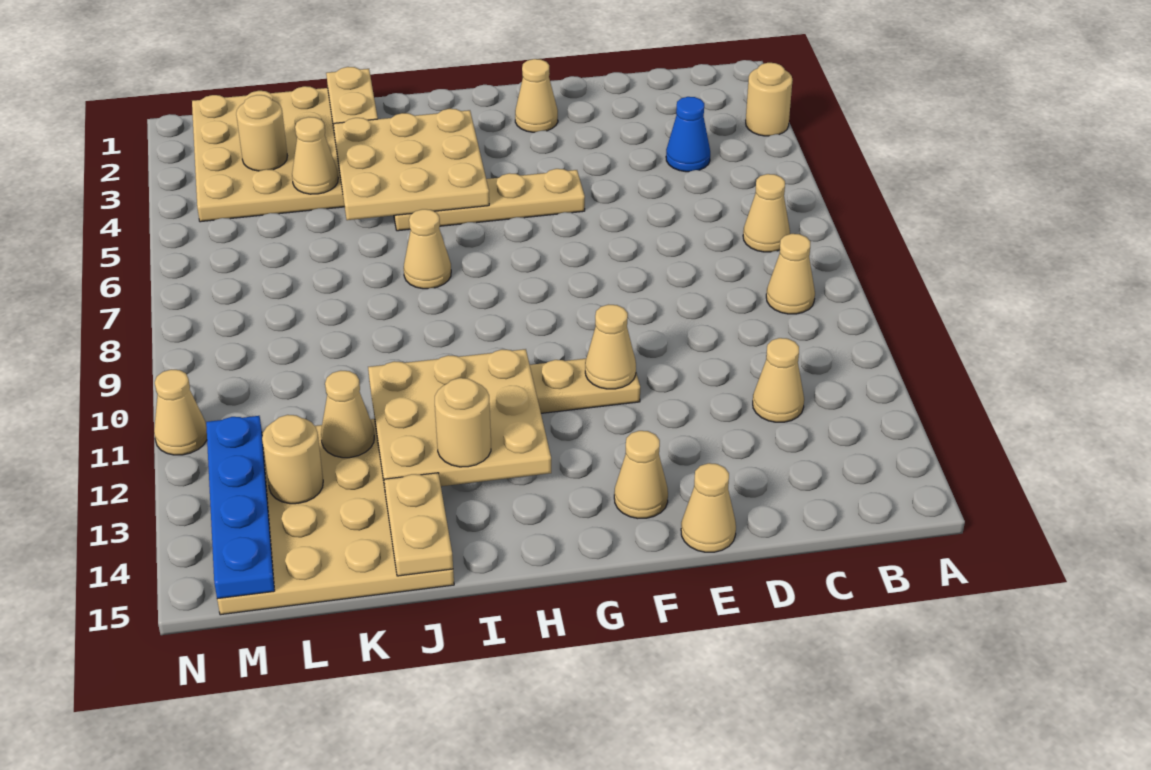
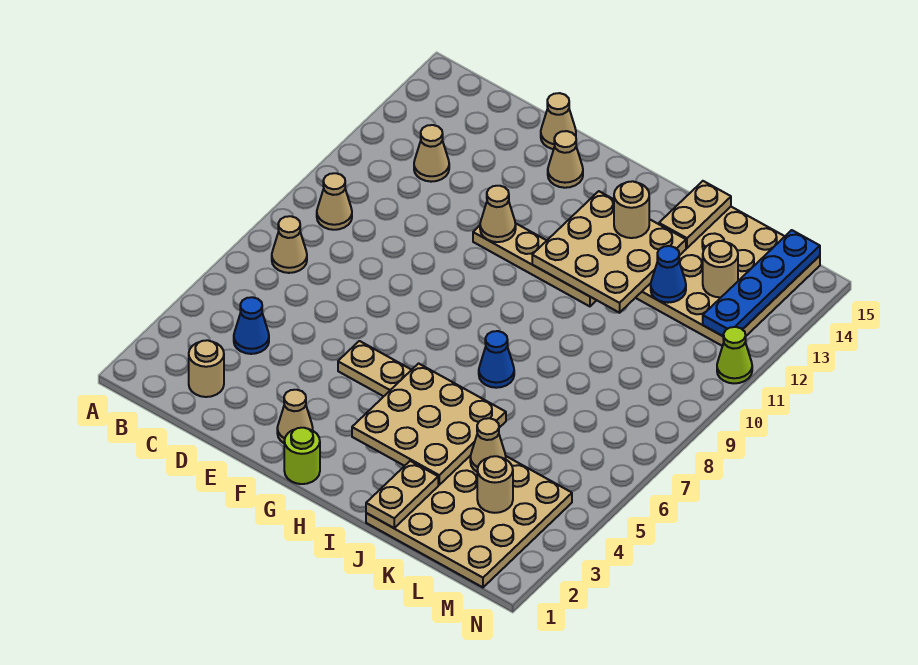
tan 1x1 round brick [746,63,792,136] -> tan 1x1 round brick moved to [189,340,224,397]
none -> lime 1x1 round brick [284,428,320,484]
tan 1x1 cone [404,209,451,289] -> blue 1x1 cone [479,331,514,388]
tan 1x1 cone [321,371,374,458] -> blue 1x1 cone [651,246,686,303]
tan 1x1 cone [154,369,207,455] -> lime 1x1 cone [717,327,752,383]

